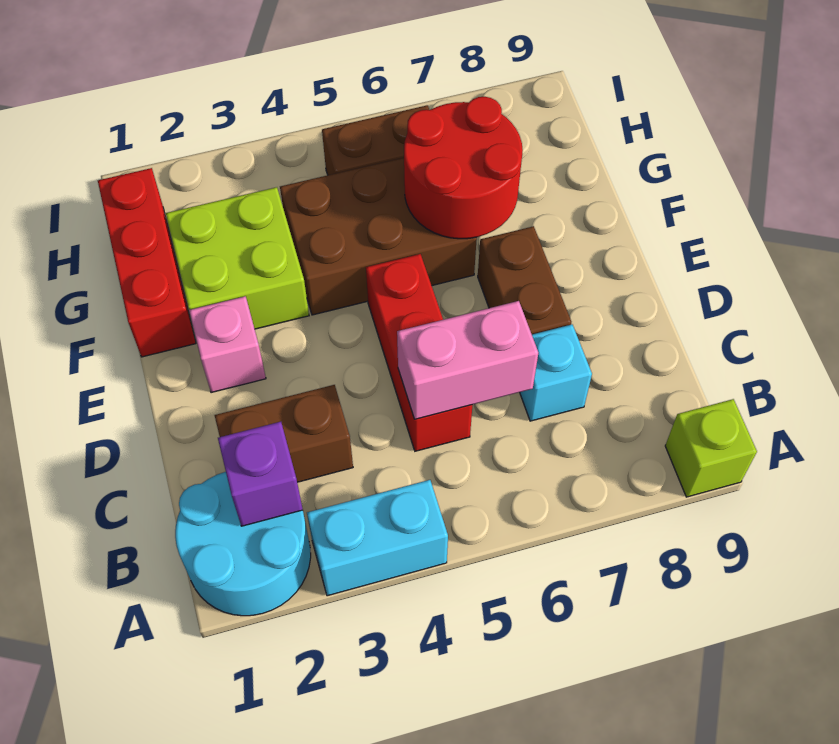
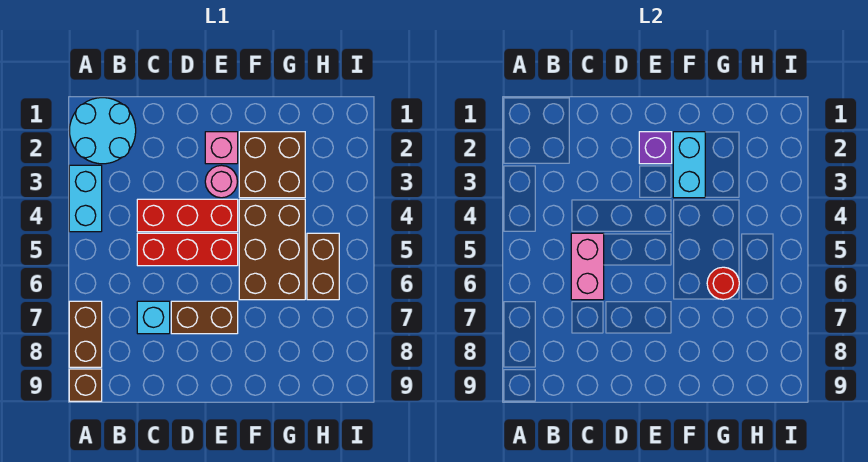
lime 1x1 brick [665,399,757,497] -> brown 1x1 brick [69,369,102,401]
purple 1x1 brick [218,422,303,526] -> purple 1x1 brick moved to [639,132,672,164]
brown 1x2 brick [215,385,353,482] -> brown 1x2 brick moved to [69,301,102,367]
none -> pink 1x1 round brick [205,165,238,198]
red 1x3 brick [98,168,196,357] -> red 1x3 brick moved to [137,199,238,232]
lime 2x2 brick [166,187,309,329] -> brown 2x2 brick [239,132,305,198]
none -> cyan 1x2 brick [673,132,705,198]
red 2x2 round brick [404,97,523,239] -> red 1x1 round brick [707,267,739,300]

